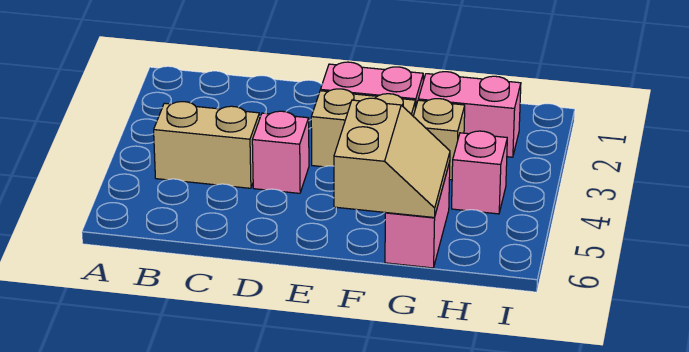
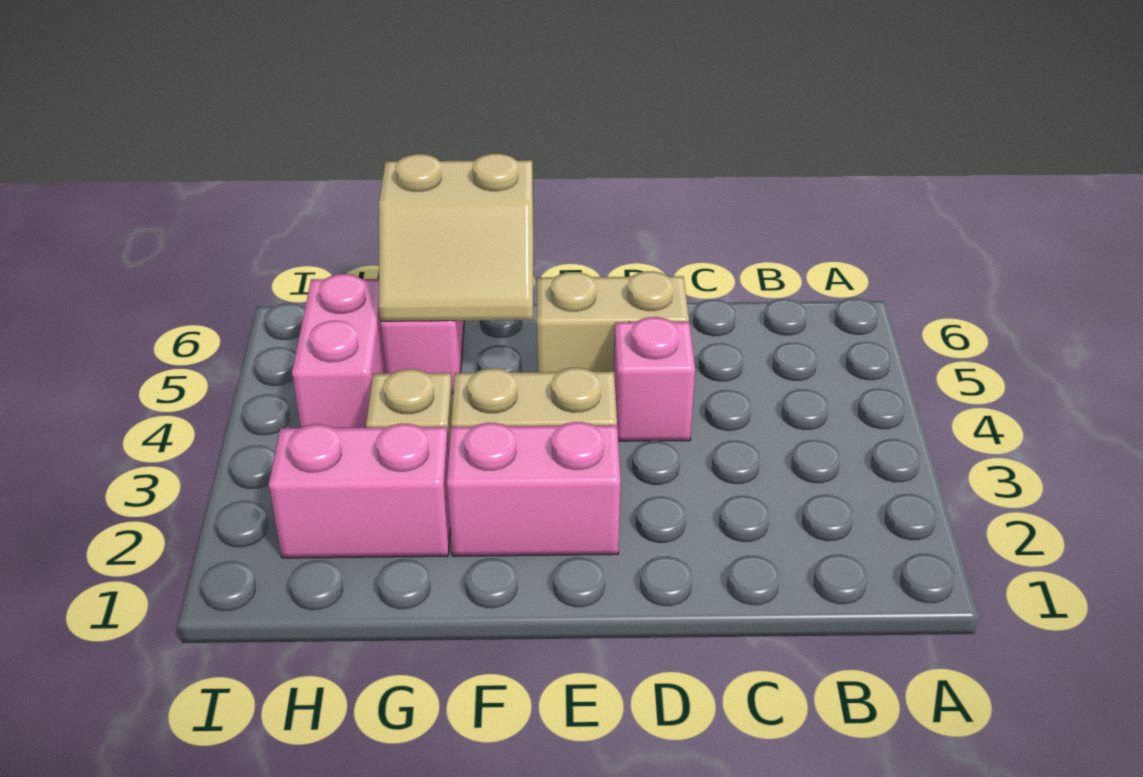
tan 1x2 brick [154,102,260,188] -> tan 1x2 brick moved to [537,271,689,372]
tan 2x2 slope [334,98,450,218] -> tan 2x2 slope turned to [379,154,534,321]
pink 1x1 brick [452,131,507,214] -> pink 1x2 brick [292,274,386,428]

